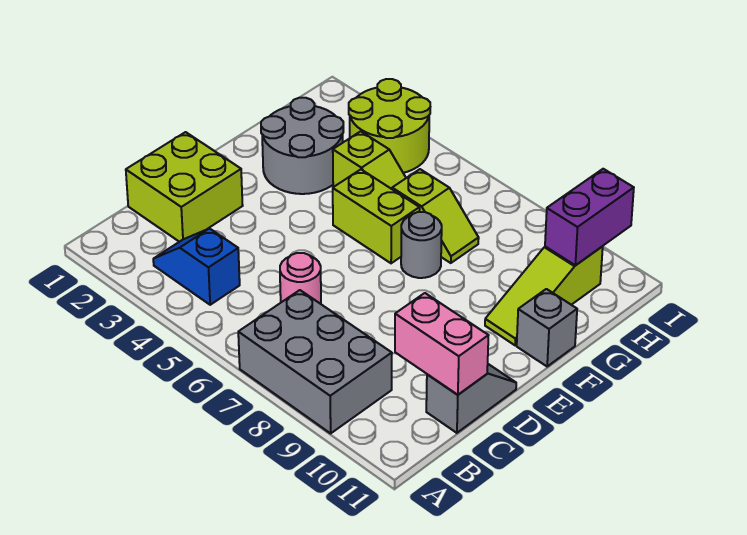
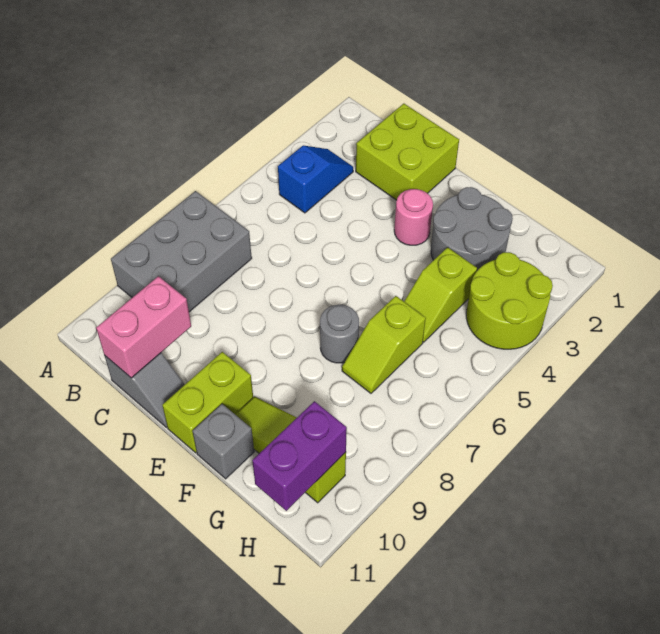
pink 1x1 round brick [280,253,321,304] -> pink 1x1 round brick moved to [394,189,433,245]
lime 1x2 brick [333,169,420,263] -> lime 1x2 brick moved to [162,352,253,453]
purple 1x2 brick [545,169,634,265] -> purple 1x2 brick turned to [252,401,347,511]

